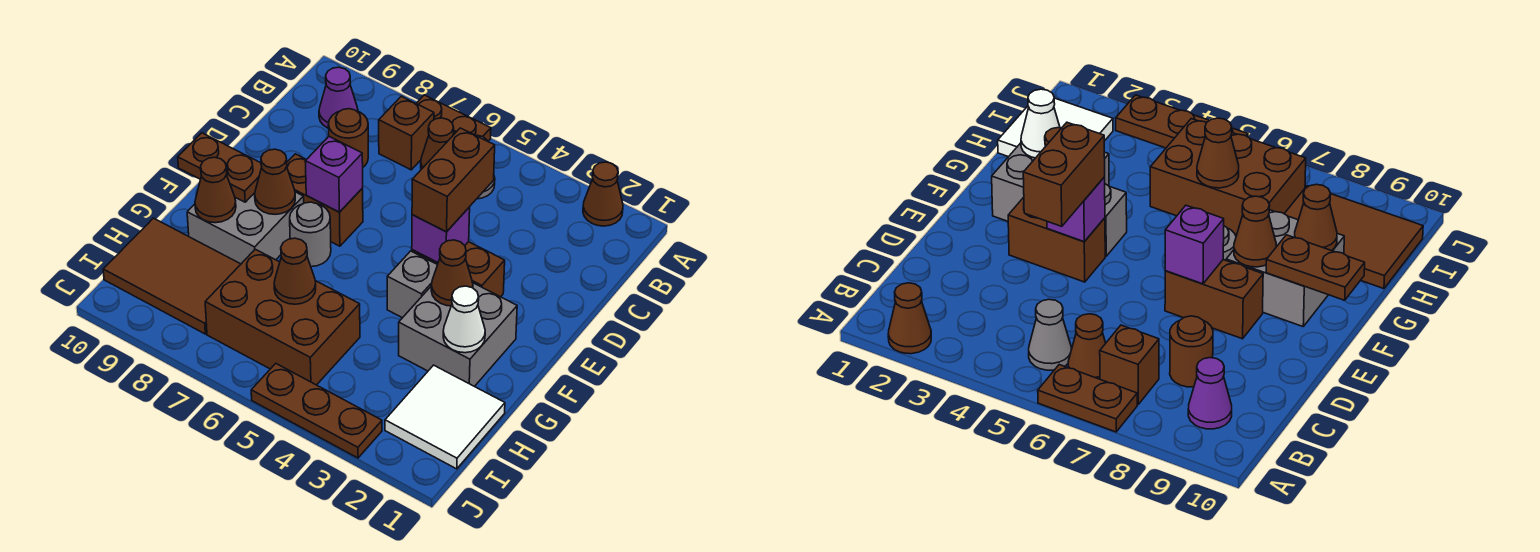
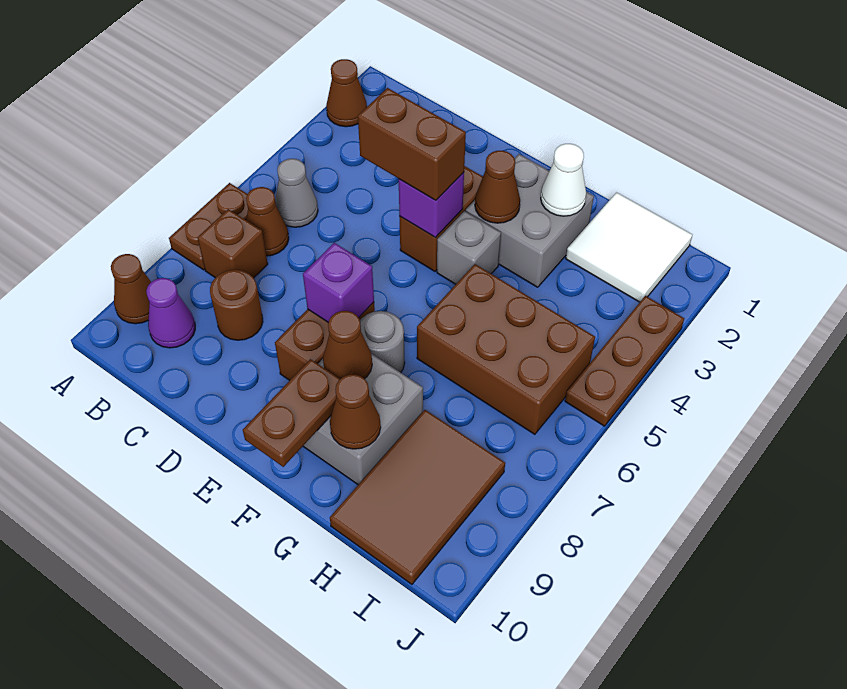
brown 2x3 brick [205,249,360,385] -> brown 2x3 brick turned to [417,264,595,434]
brown 1x1 cone [274,238,316,304] -> brown 1x1 cone moved to [111,254,151,324]

